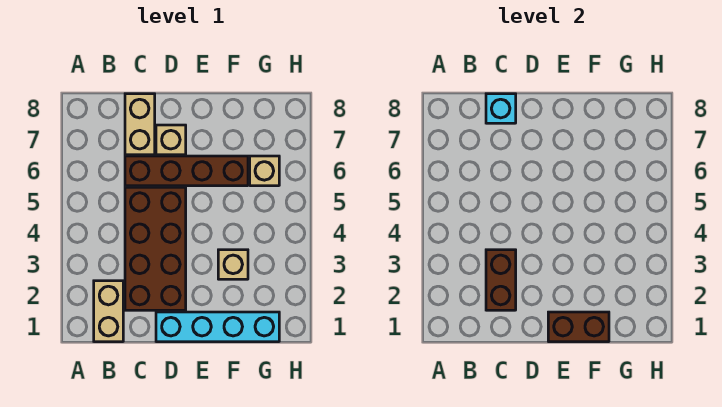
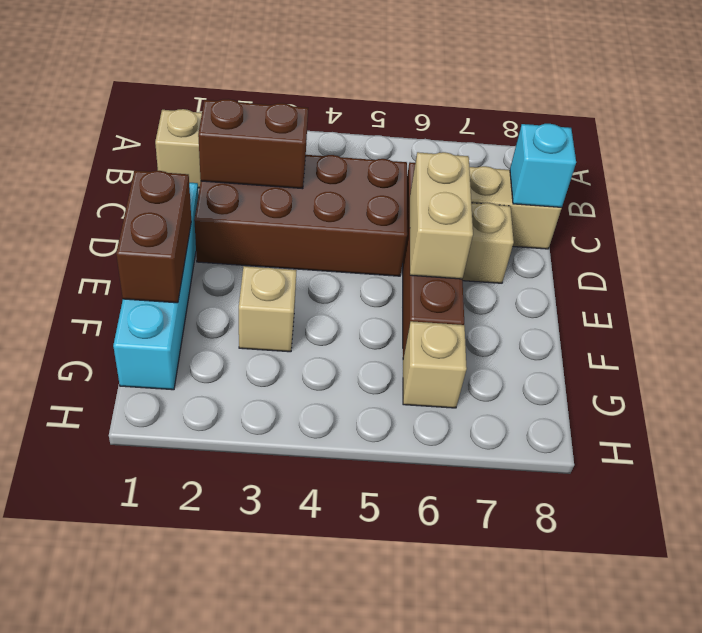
none -> tan 1x2 brick [410,152,473,279]

